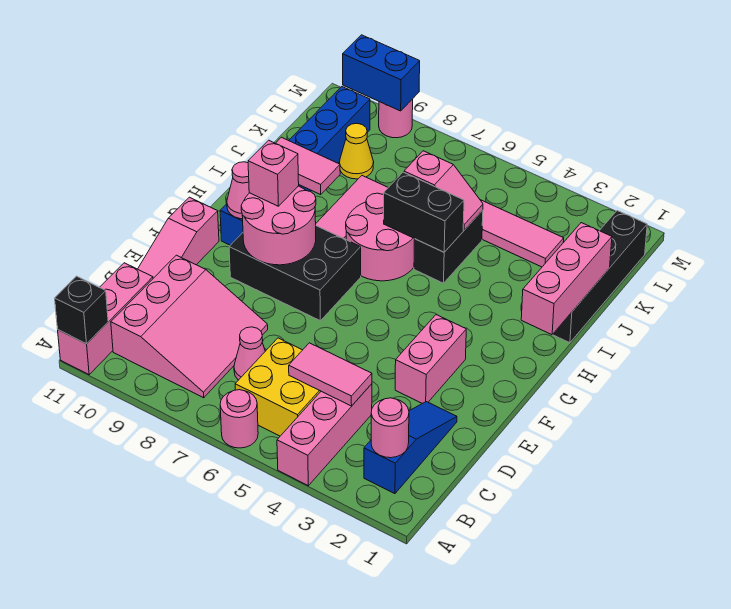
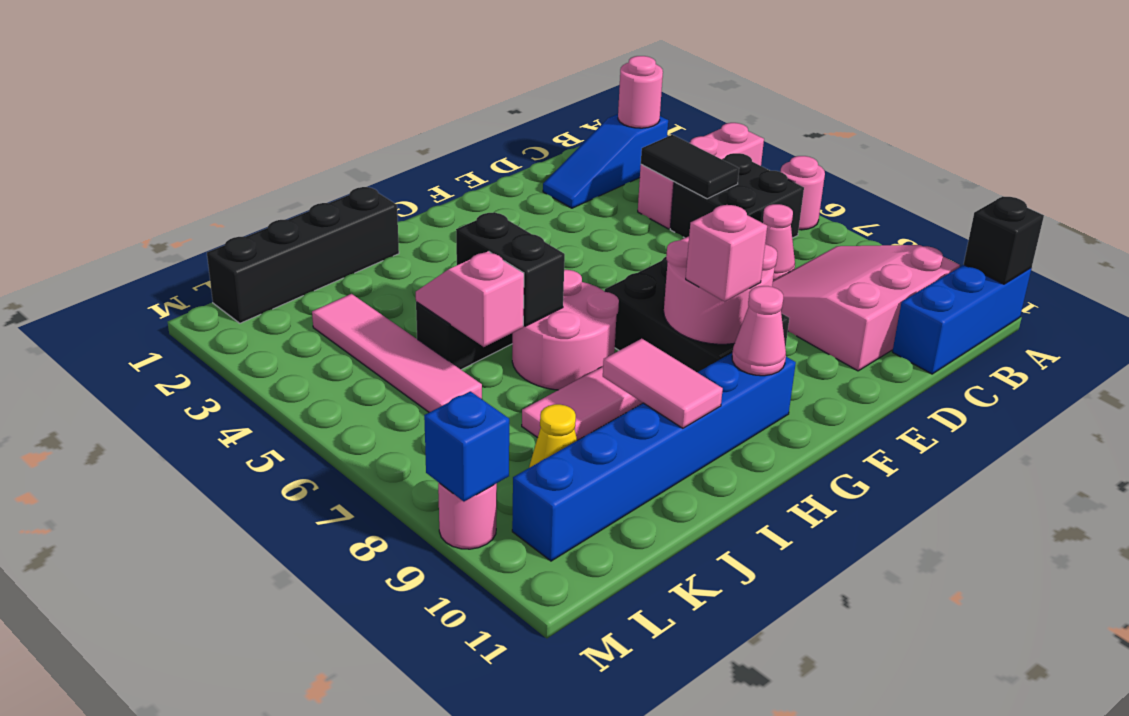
pink 1x3 brick [58,263,153,375] -> blue 1x3 brick [892,265,1032,374]
yellow 2x2 brick [235,338,321,436] -> black 2x2 brick [670,153,804,238]
pink 1x2 tile [289,343,372,406] -> black 1x2 tile [641,135,739,199]
pink 1x3 slope [138,197,219,278] -> none
pink 1x2 brick [395,315,466,404] -> none
pink 1x3 brick [521,223,612,335] -> none
blue 1x2 brick [343,35,420,111] -> blue 1x1 brick [424,391,509,502]

